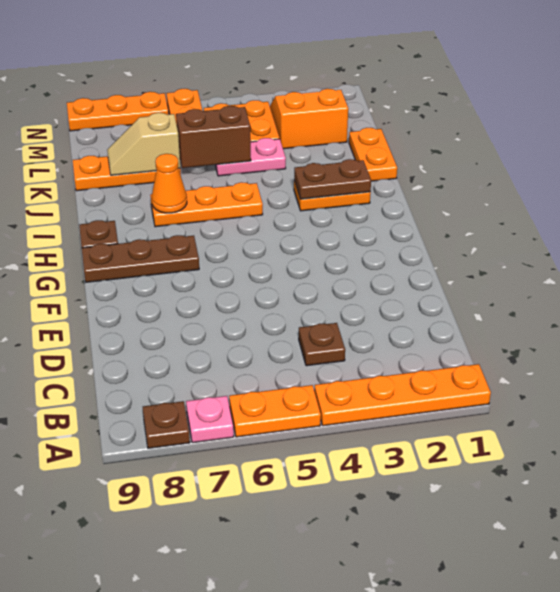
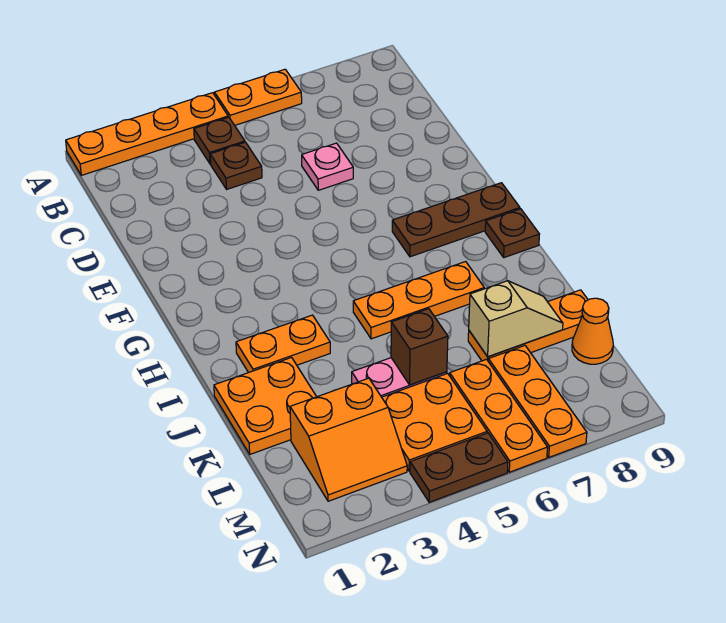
pink 1x1 plate [186,396,234,443] -> pink 1x1 plate moved to [302,143,353,190]
brown 1x1 plate [143,401,190,448] -> brown 1x1 plate moved to [194,117,245,164]
brown 1x2 plate [294,159,371,199] -> brown 1x2 plate moved to [410,433,508,502]
orange 1x1 cone [152,154,187,213] -> orange 1x1 cone moved to [572,298,613,364]
orange 1x2 plate [349,128,397,181] -> orange 2x2 plate [214,358,317,454]
brown 1x2 brick [176,105,251,168] -> brown 1x1 brick [391,309,448,385]
orange 1x3 plate [67,92,169,131] -> orange 1x3 plate turned to [488,346,587,457]

